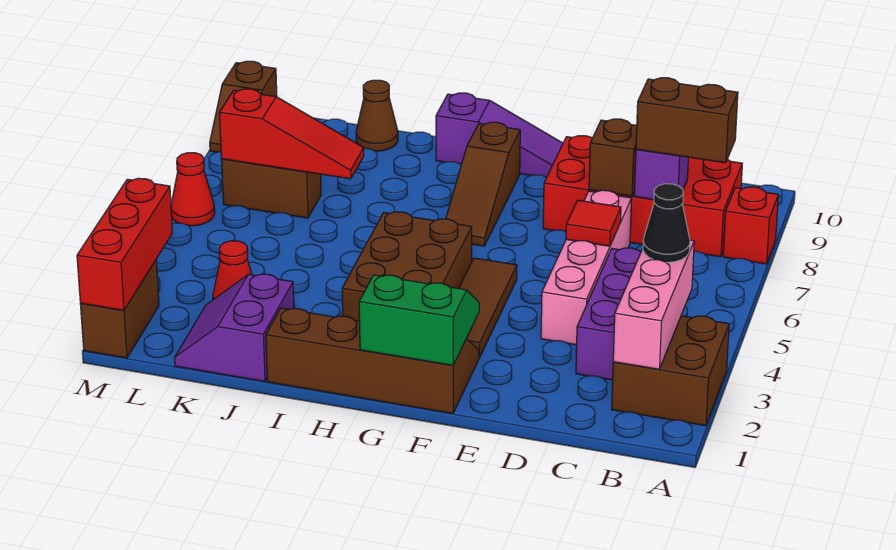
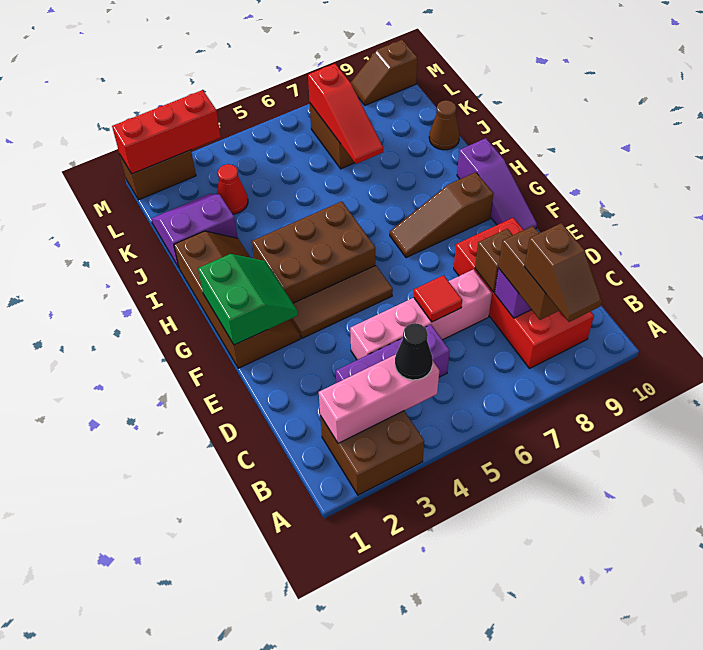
red 1x1 brick [723,187,778,264] -> none
none -> brown 1x2 slope [524,223,602,322]
red 1x1 cone [171,153,215,226] -> none

